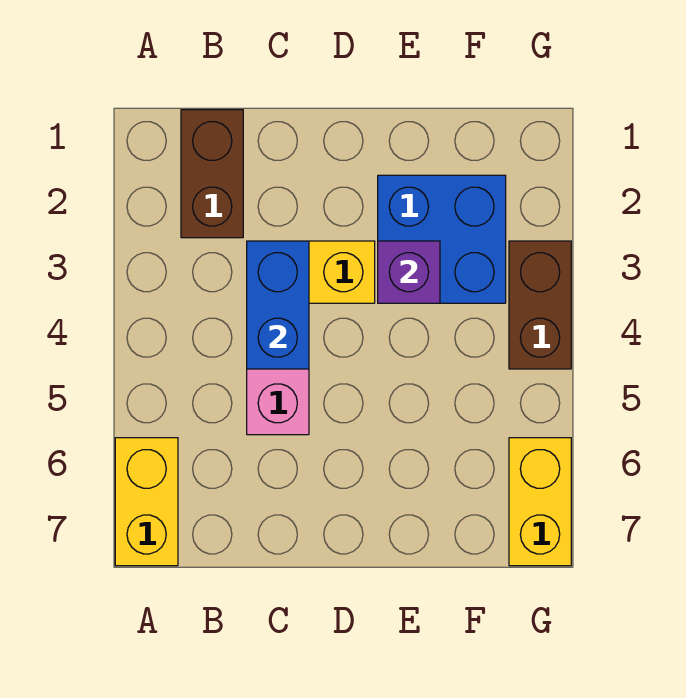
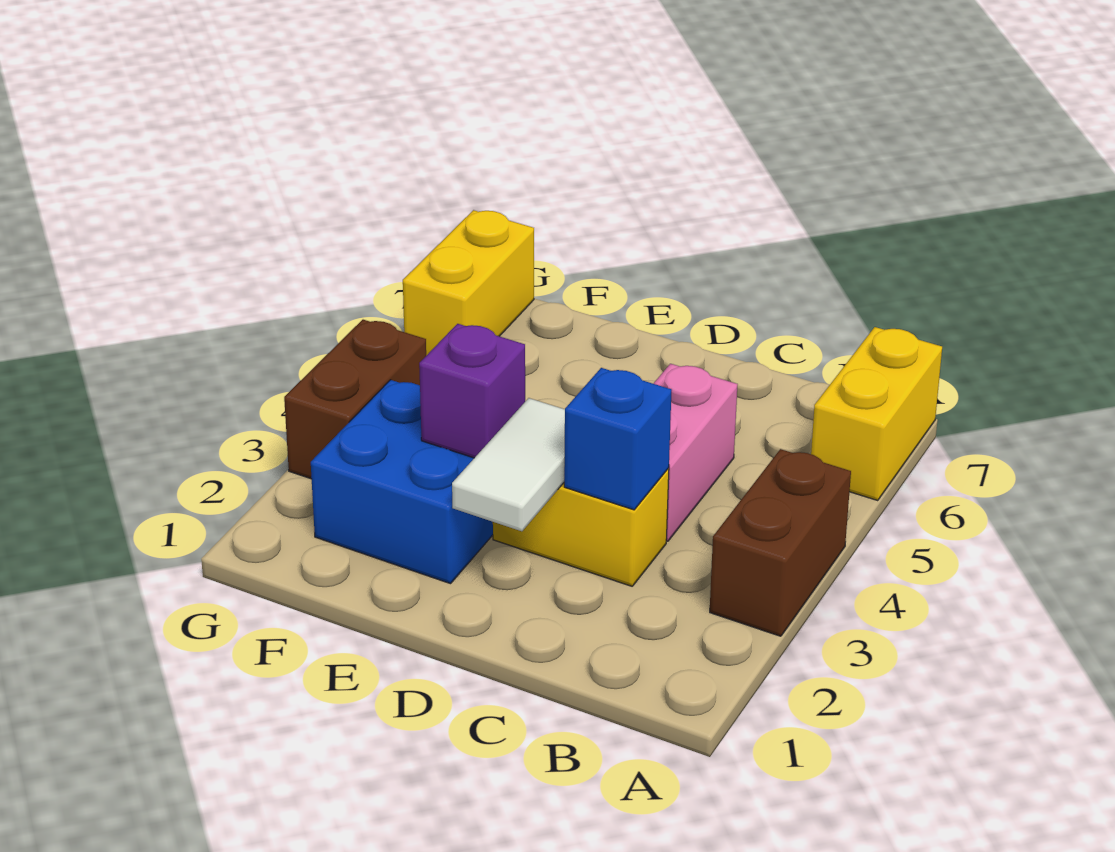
brown 1x2 brick [181,110,243,238] -> brown 1x2 brick moved to [710,449,851,636]
blue 1x2 brick [247,241,309,369] -> blue 1x1 brick [564,368,672,510]
none -> white 1x2 tile [452,398,565,531]

